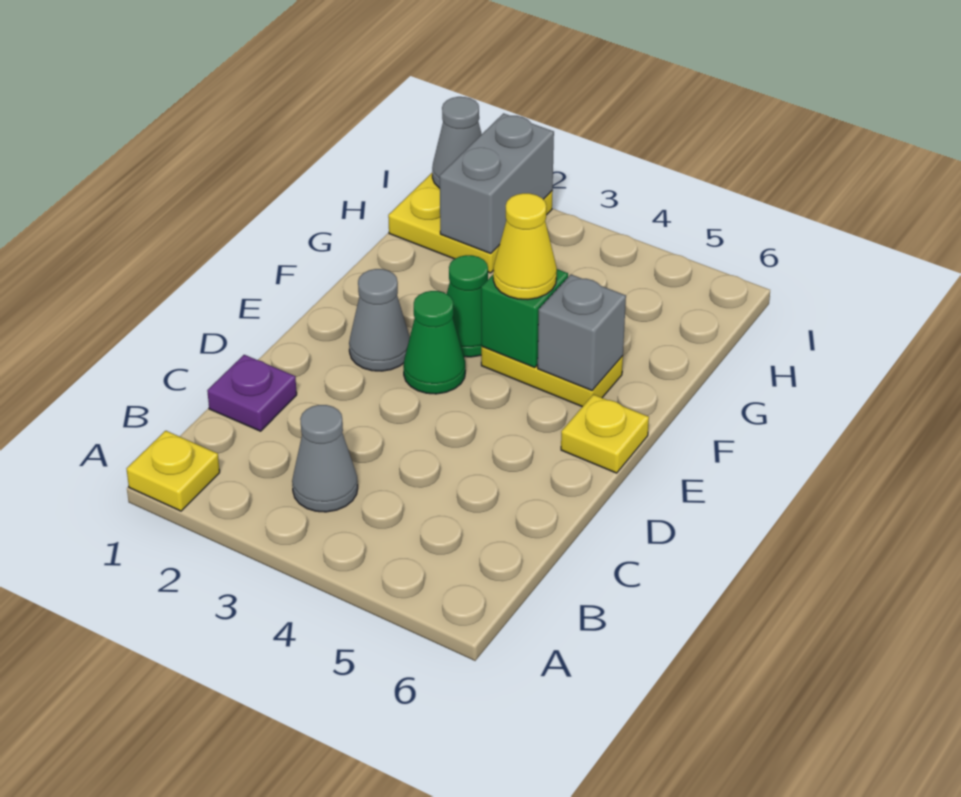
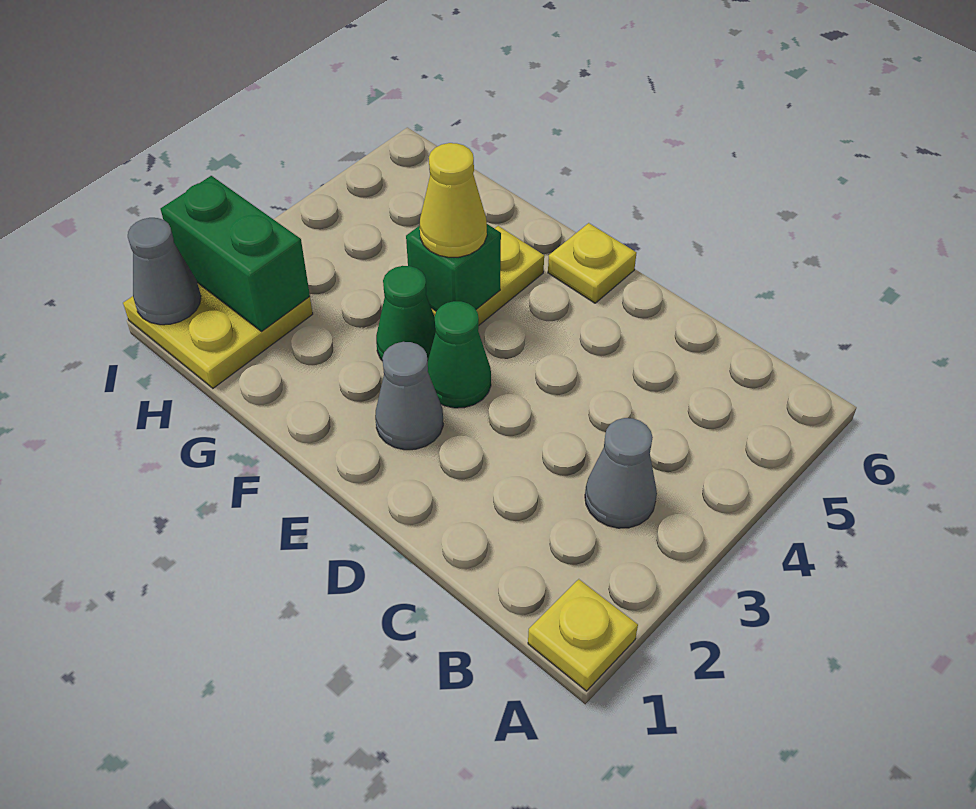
purple 1x1 plate [207,355,297,431] -> none
grey 1x1 brick [538,275,626,390] -> none
grey 1x2 brick [440,113,554,254] -> green 1x2 brick [161,176,310,331]

